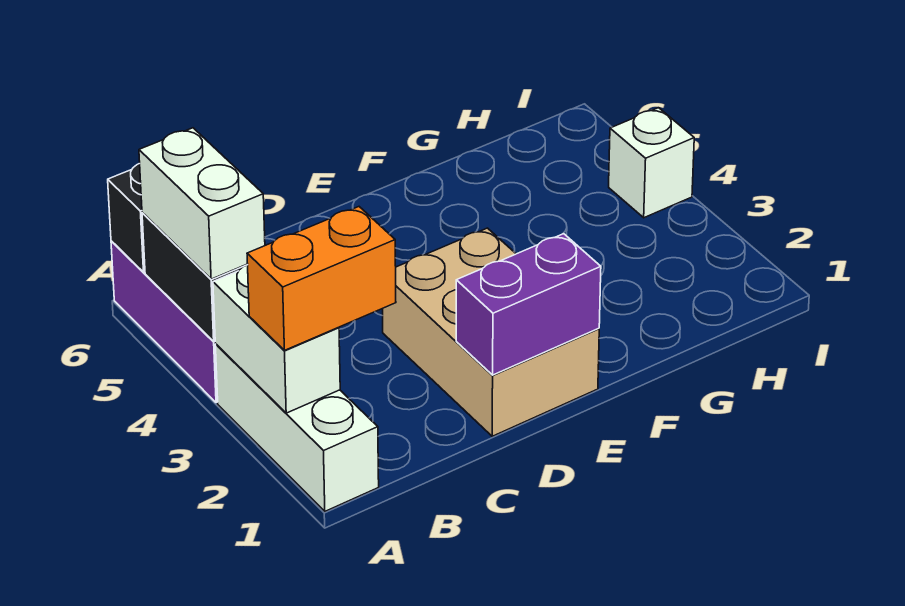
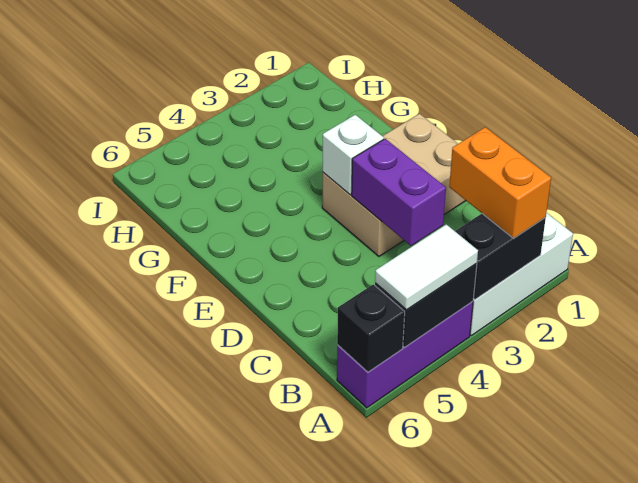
white 1x2 brick [213,265,340,413] -> black 1x2 brick [455,214,546,299]
white 1x2 brick [139,128,265,279] -> white 1x2 tile [375,224,478,310]
purple 1x2 brick [456,234,601,375] -> purple 1x2 brick moved to [352,139,446,246]
white 1x1 brick [609,108,694,218] -> white 1x1 brick moved to [323,115,384,195]

